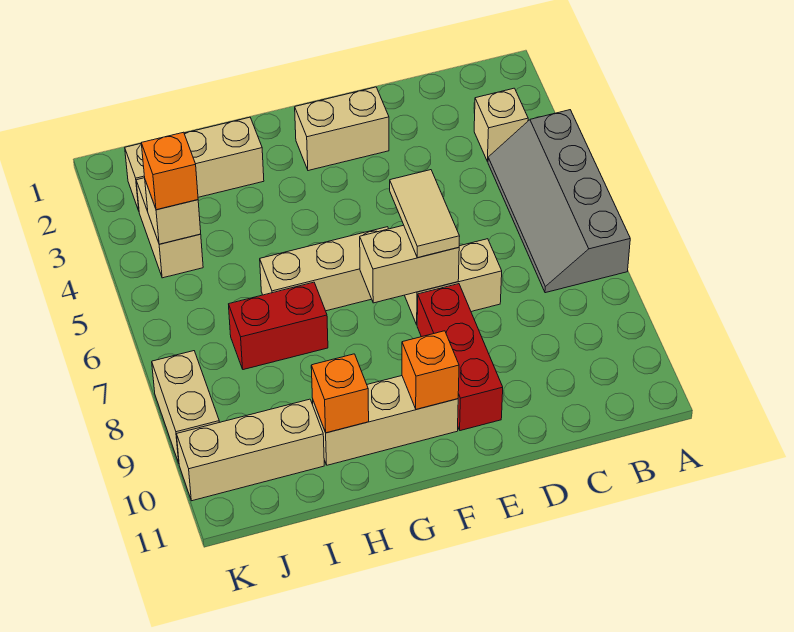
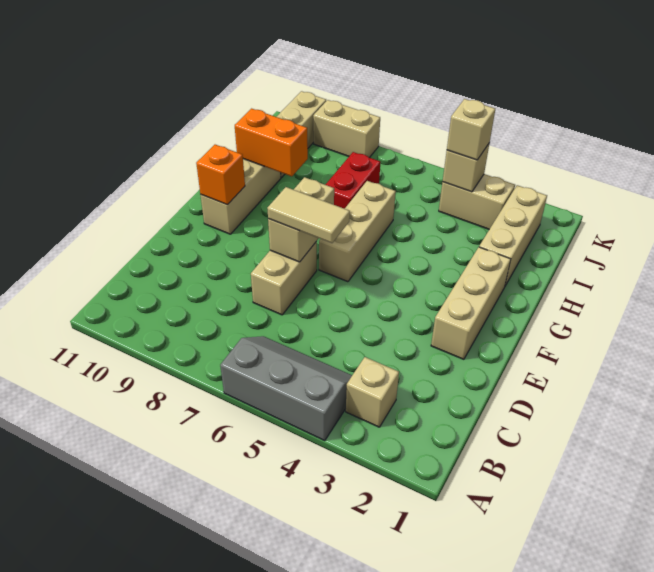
grey 2x4 slope [488,110,630,293] -> grey 2x3 slope [220,336,352,441]
tan 1x2 brick [295,87,389,171] -> tan 1x3 brick [431,247,511,359]
red 1x3 brick [417,284,503,431] -> none
orange 1x1 brick [311,354,369,433] -> orange 1x2 brick [235,109,308,176]
orange 1x1 brick [141,132,198,210] -> tan 1x1 brick [447,99,495,160]

